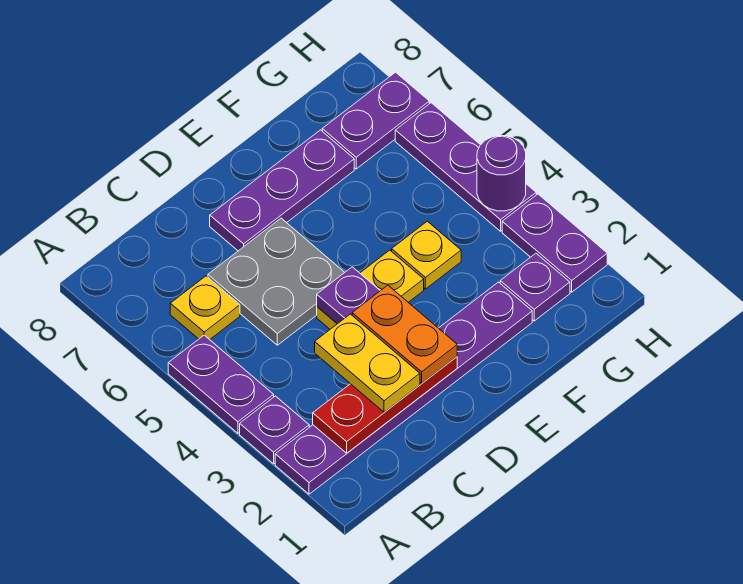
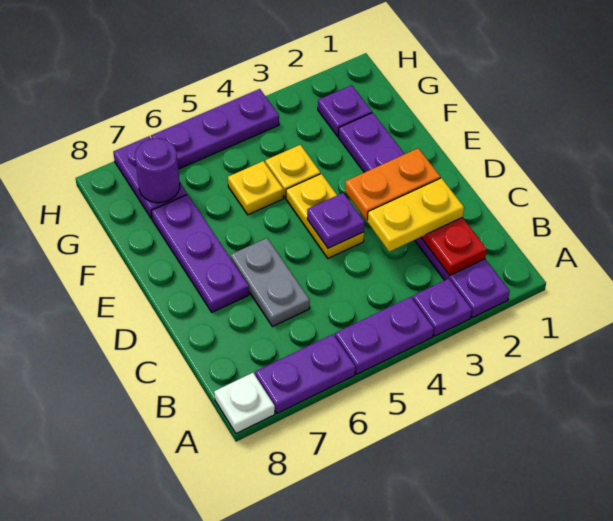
none -> white 1x1 plate [214,373,275,433]
yellow 1x1 plate [170,276,240,340] -> yellow 1x1 plate moved to [228,161,283,215]
grey 2x2 plate [208,218,345,345] -> grey 1x2 plate [231,238,310,327]
purple 1x2 plate [502,194,607,292] -> purple 1x2 plate moved to [255,334,355,413]
purple 1x1 round brick [477,136,526,211] -> purple 1x1 round brick moved to [135,138,180,203]

